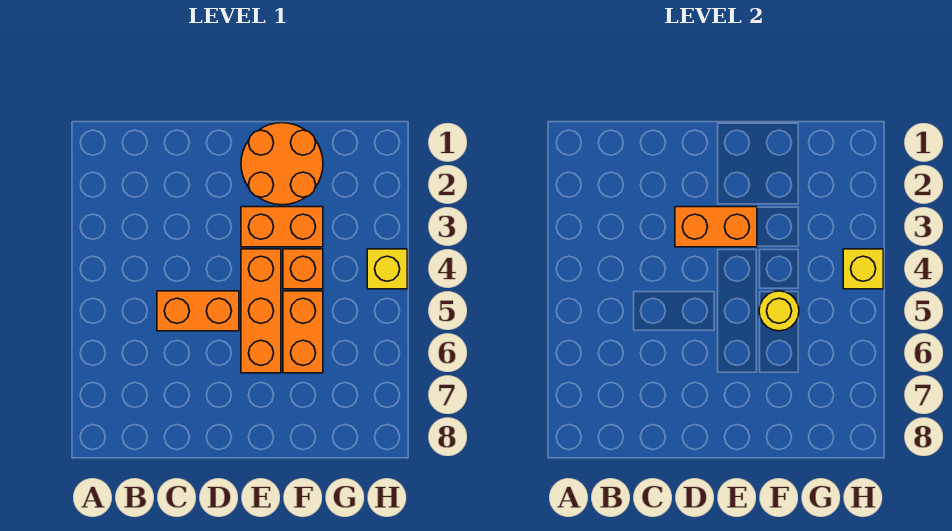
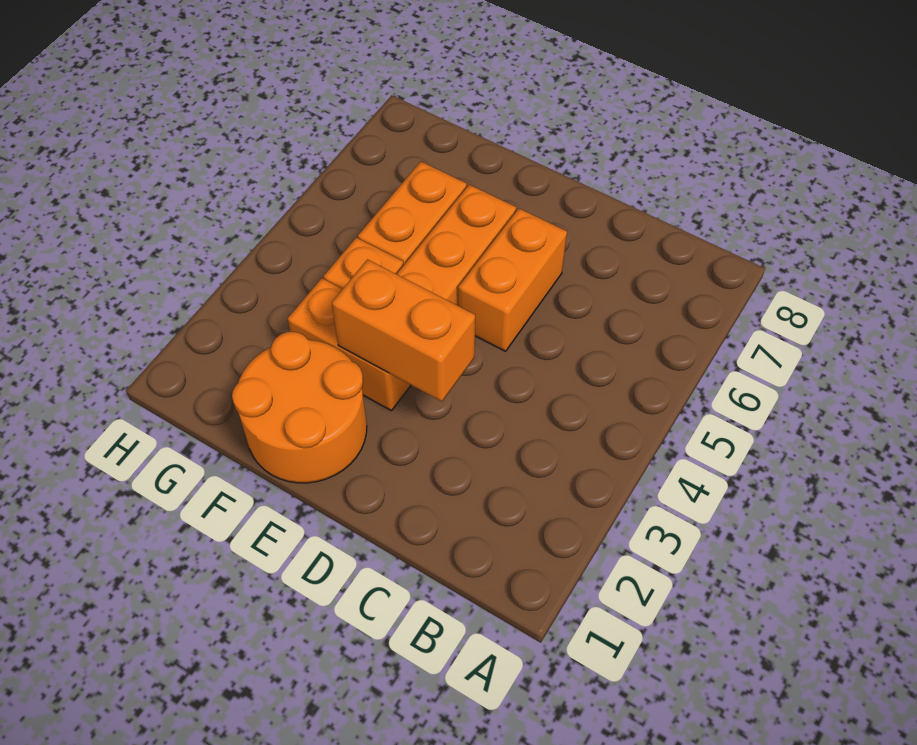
orange 1x2 brick [157,291,239,331] -> orange 1x2 brick turned to [458,208,567,351]
yellow 1x1 round brick [759,291,799,331] -> none
yellow 1x1 brick [367,249,407,289] -> none
yellow 1x1 brick [843,249,883,289] -> none

